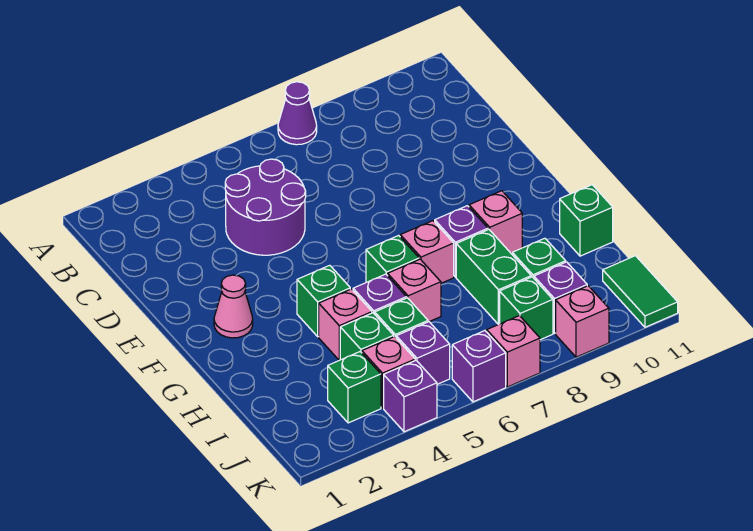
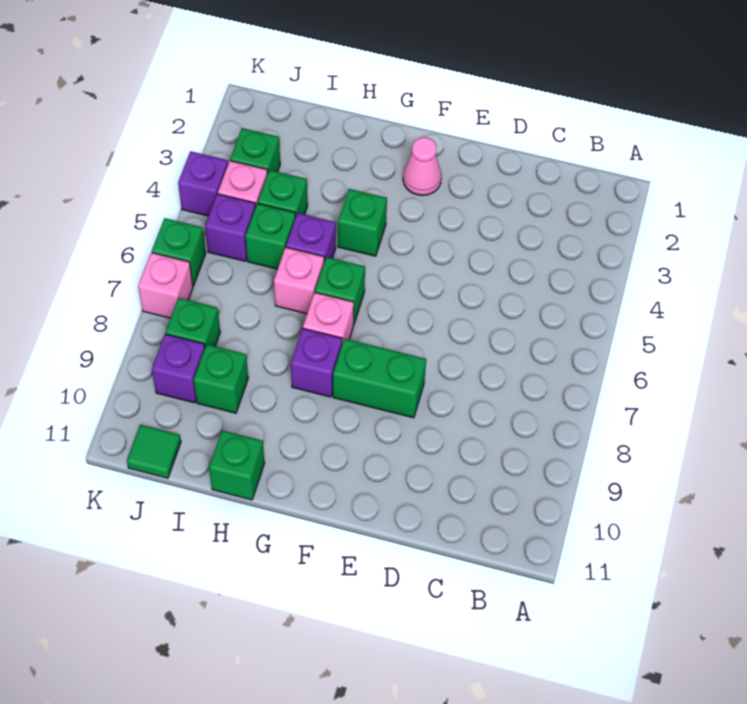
purple 1x1 cone [278,82,317,145] -> none
purple 2x2 round brick [225,159,306,255] -> none
pink 1x1 brick [469,191,522,253] -> none
pink 1x1 brick [319,289,372,360] -> none
green 1x2 brick [456,230,531,324] -> green 1x2 brick moved to [333,339,426,418]
green 1x2 tile [603,256,678,327] -> green 1x1 tile [127,425,181,478]
purple 1x1 brick [452,331,506,402] -> green 1x1 brick [152,218,206,286]
pink 1x1 brick [556,286,609,357] -> none

